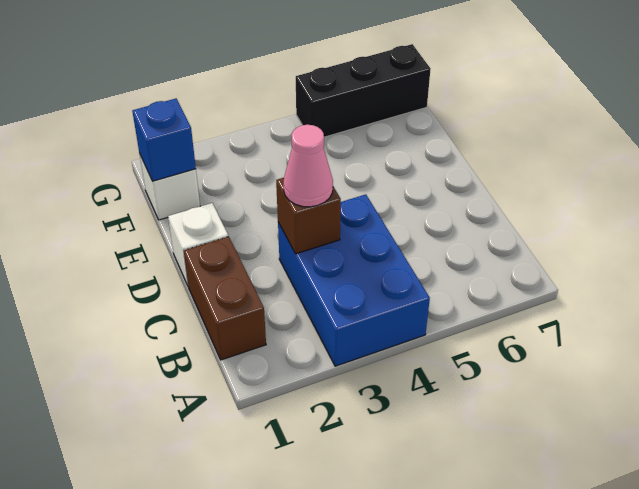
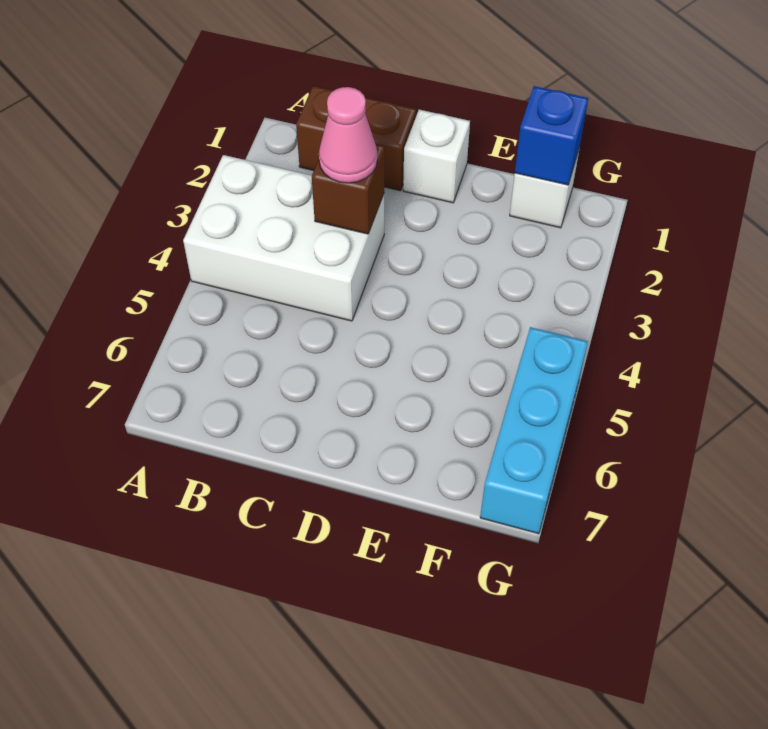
blue 2x3 brick [278,194,430,366] -> white 2x3 brick [183,155,384,321]
black 1x3 brick [296,44,431,137] -> cyan 1x3 brick [480,327,588,534]

